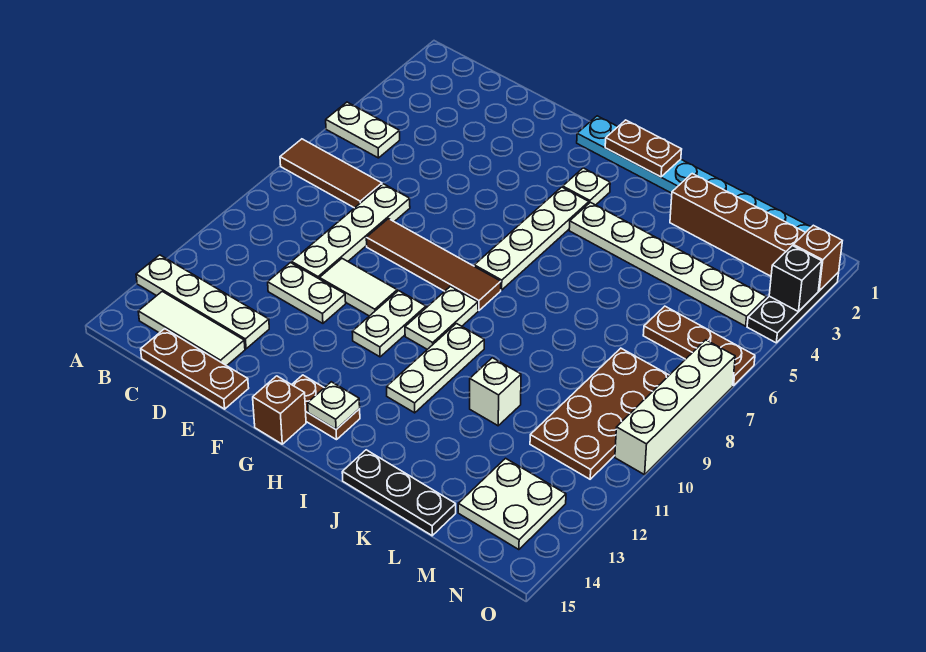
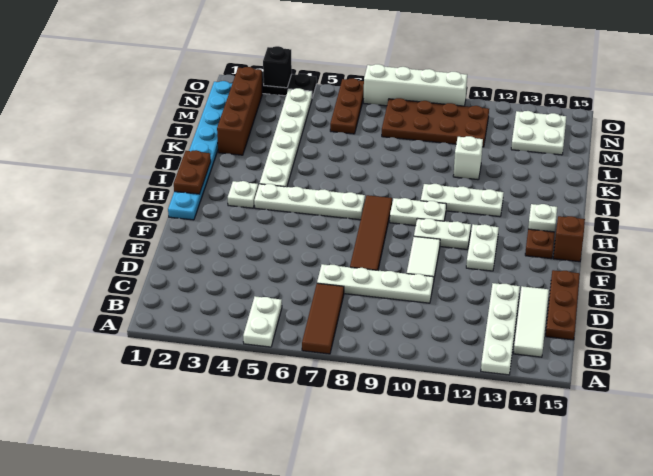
white 1x2 plate [268,263,346,323] -> white 1x2 plate moved to [466,224,499,271]
black 1x3 plate [342,450,456,536] -> none
brown 1x1 brick [793,225,842,291] -> none

